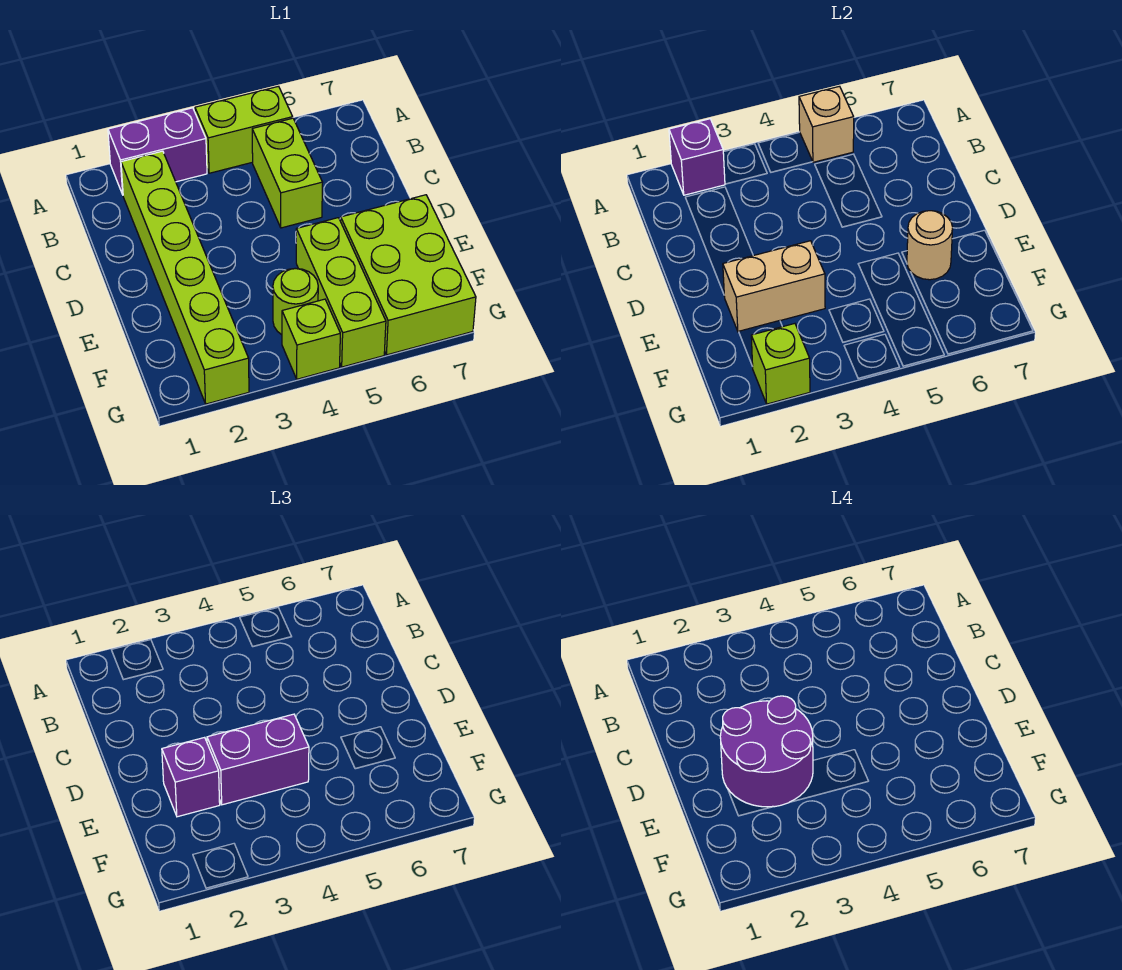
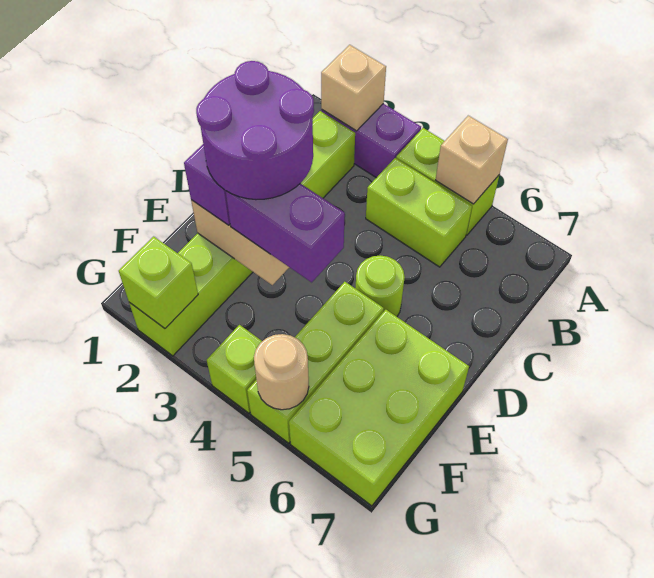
purple 1x1 brick [669,119,725,195] -> tan 1x1 brick [321,45,386,131]
lime 1x2 brick [252,118,323,228] -> lime 1x2 brick turned to [366,158,472,267]
tan 1x1 round brick [907,211,953,280] -> tan 1x1 round brick moved to [254,334,309,410]
lime 1x1 round brick [273,268,318,335] -> lime 1x1 round brick moved to [355,255,405,317]

